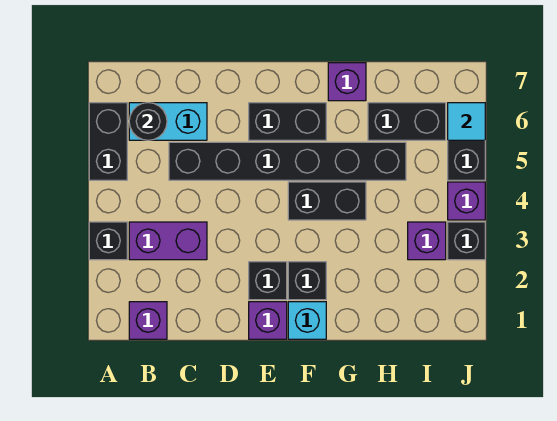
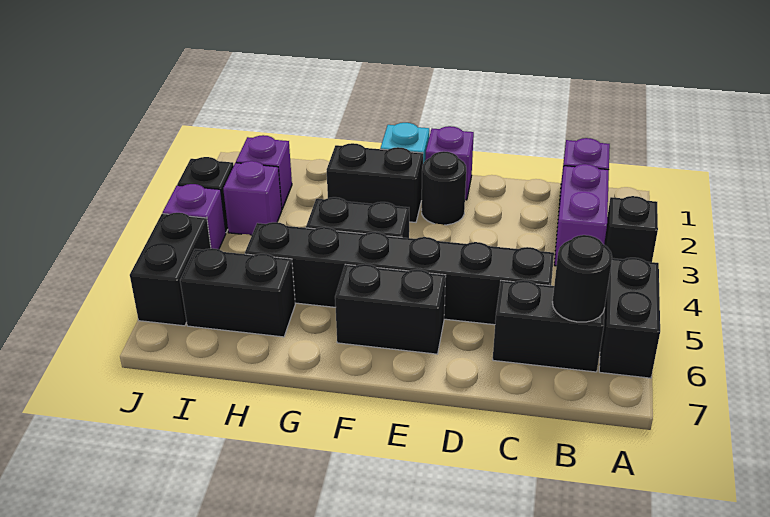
purple 1x2 brick [129,222,207,260] -> purple 1x2 brick turned to [554,164,609,266]
cyan 1x2 brick [129,103,207,140] -> black 1x2 brick [493,280,604,372]
black 1x1 brick [249,262,287,300] -> black 1x1 round brick [421,151,466,225]
black 1x1 brick [288,262,326,300] -> black 1x2 brick [327,143,423,222]
purple 1x1 brick [328,63,366,101] -> purple 1x1 brick moved to [236,135,292,209]
cyan 1x1 tile [448,103,485,140] -> none

